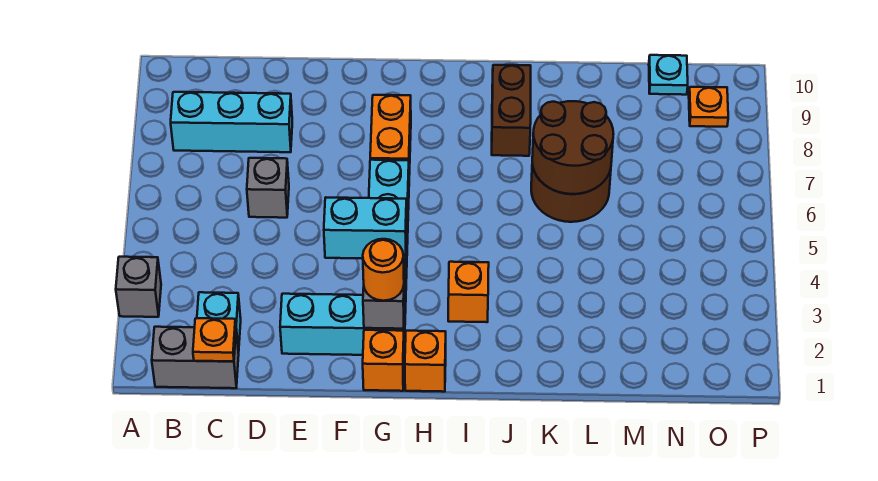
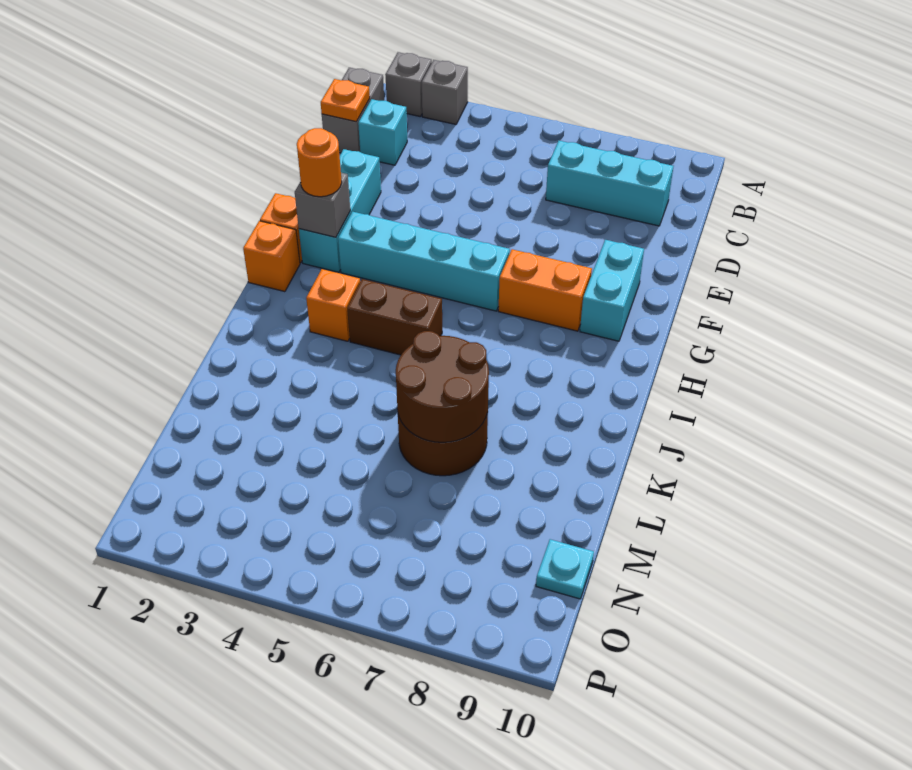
cyan 1x3 brick [171,92,292,152] -> cyan 1x3 brick turned to [546,141,674,226]
grey 1x1 brick [247,158,289,218] -> grey 1x1 brick moved to [385,52,432,117]
cyan 1x2 brick [324,198,407,259] -> cyan 1x2 brick moved to [580,240,644,341]
brown 1x2 brick [492,65,531,156] -> brown 1x2 brick moved to [347,279,442,355]
orange 1x1 plate [689,87,728,127] -> none

